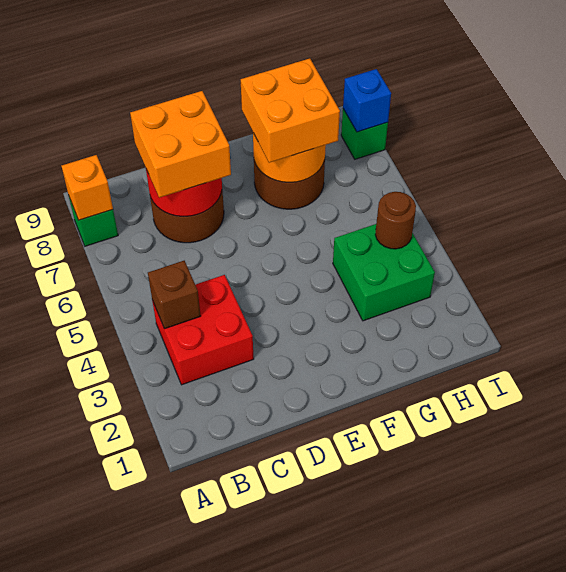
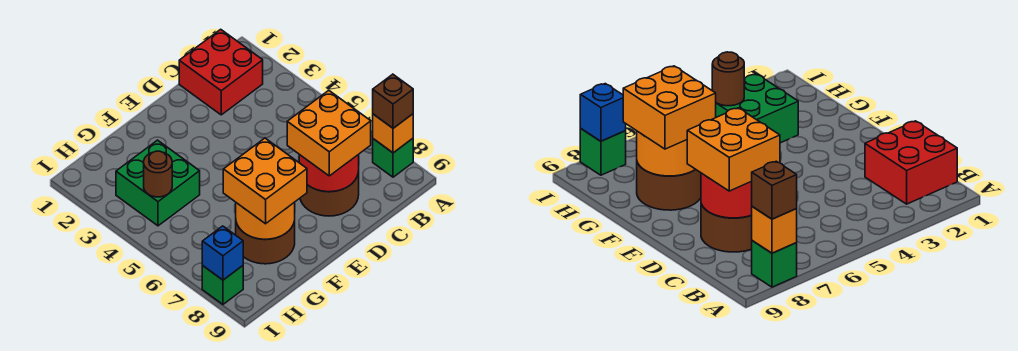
red 2x2 brick [152,275,254,385] -> red 2x2 brick moved to [179,29,263,115]
brown 1x1 brick [148,261,200,329] -> brown 1x1 brick moved to [373,74,413,128]

